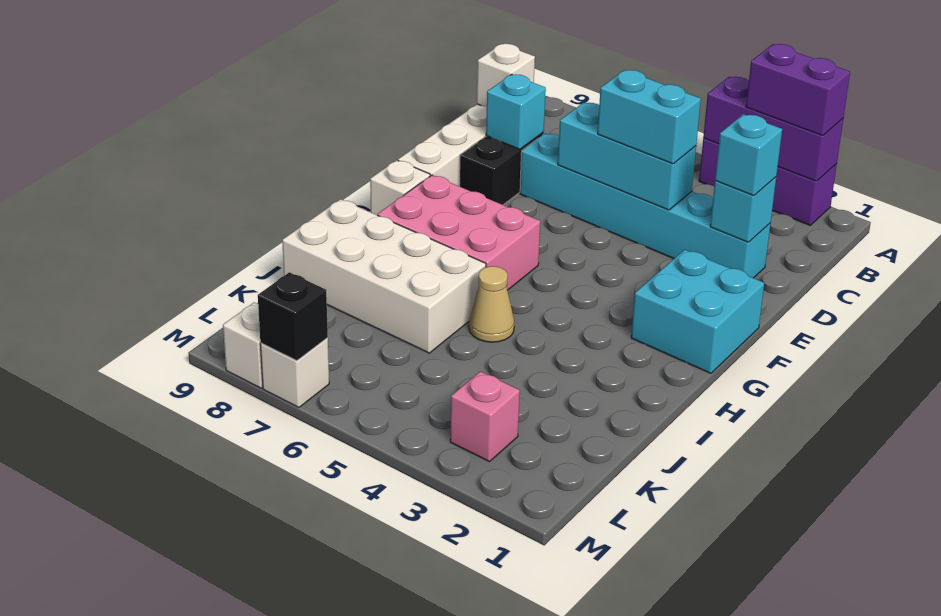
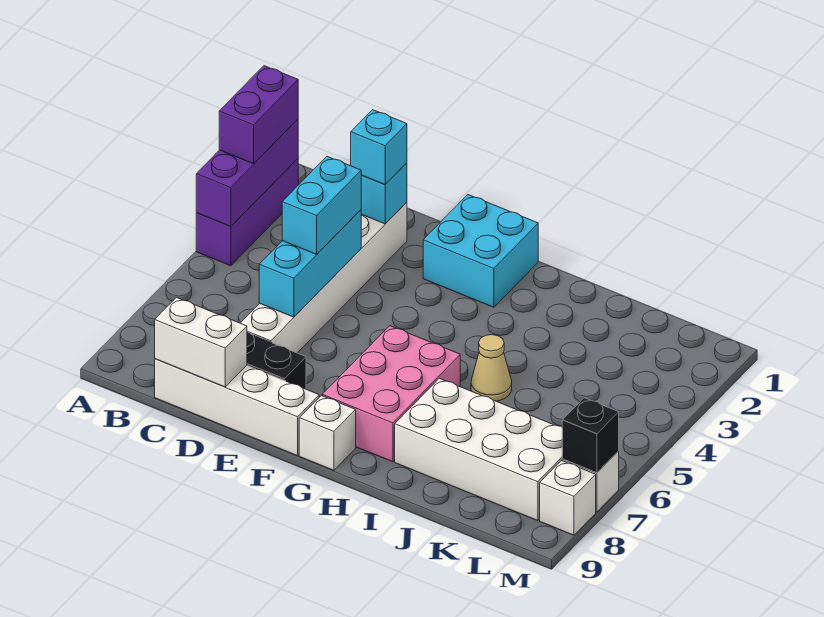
white 1x1 brick [477,44,535,107] -> white 1x2 brick [155,298,247,387]
cyan 1x6 brick [520,133,771,278] -> white 1x6 brick [241,202,407,353]
cyan 1x1 brick [486,74,546,149] -> none
white 2x4 brick [282,199,486,353] -> white 2x4 brick turned to [395,378,562,521]
pink 1x1 brick [450,371,520,462] -> none

